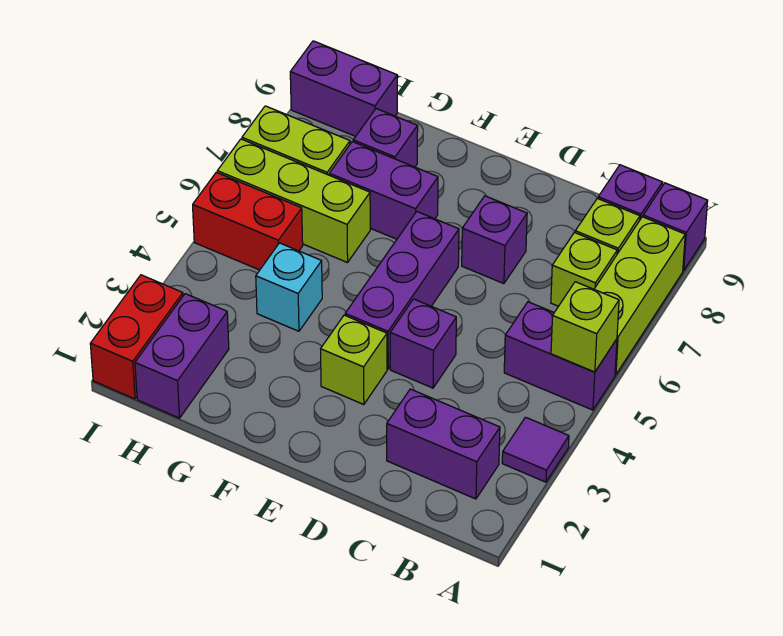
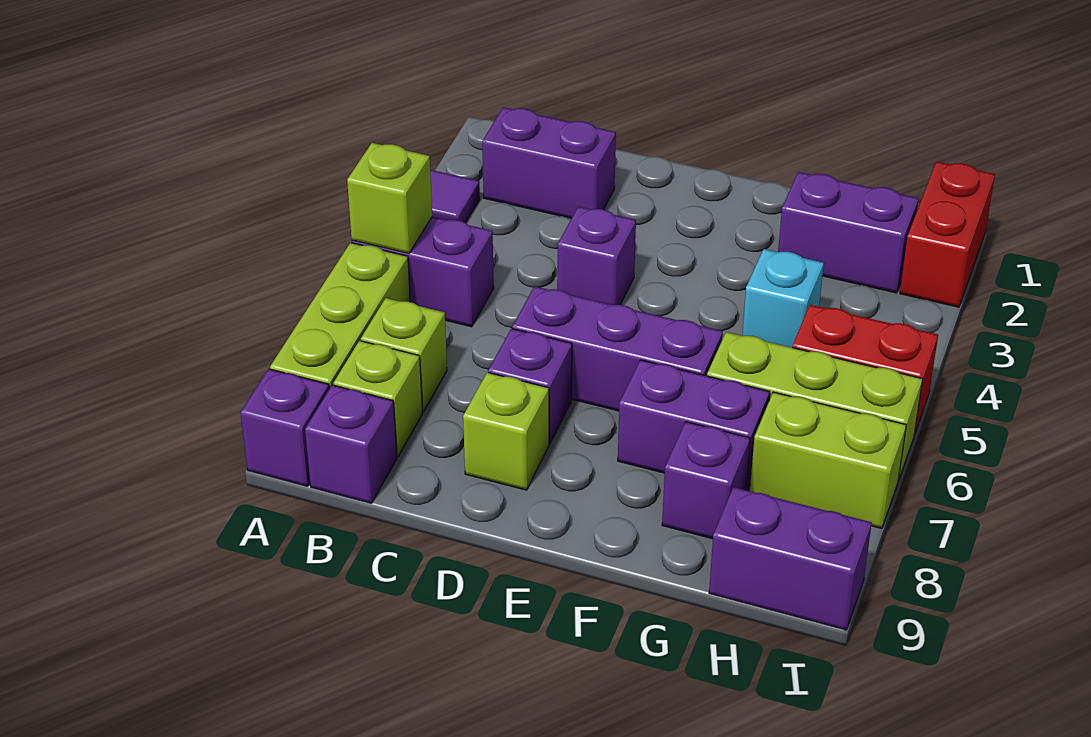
lime 1x1 brick [321,315,387,405] -> lime 1x1 brick moved to [463,372,549,490]
purple 1x3 brick [345,212,459,369] -> purple 1x3 brick turned to [512,286,723,411]
purple 1x2 brick [135,294,229,418] -> purple 1x2 brick turned to [778,172,919,293]

